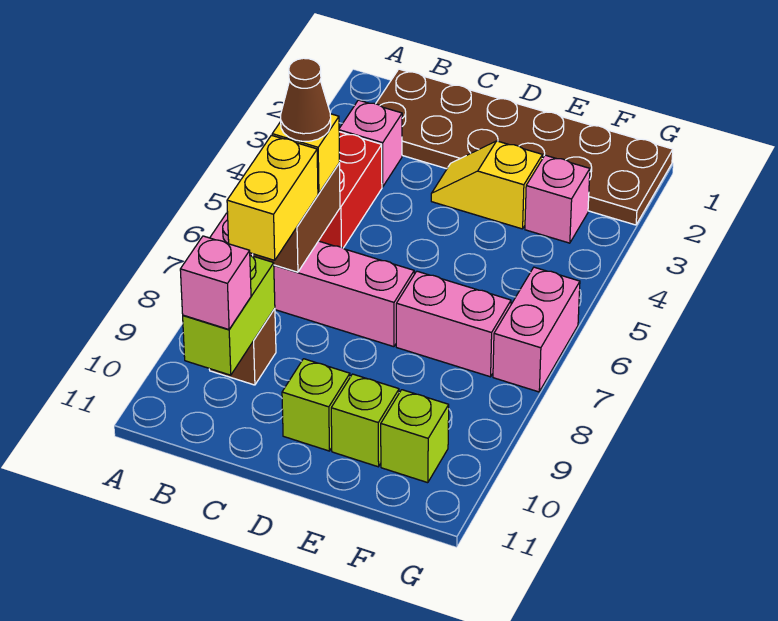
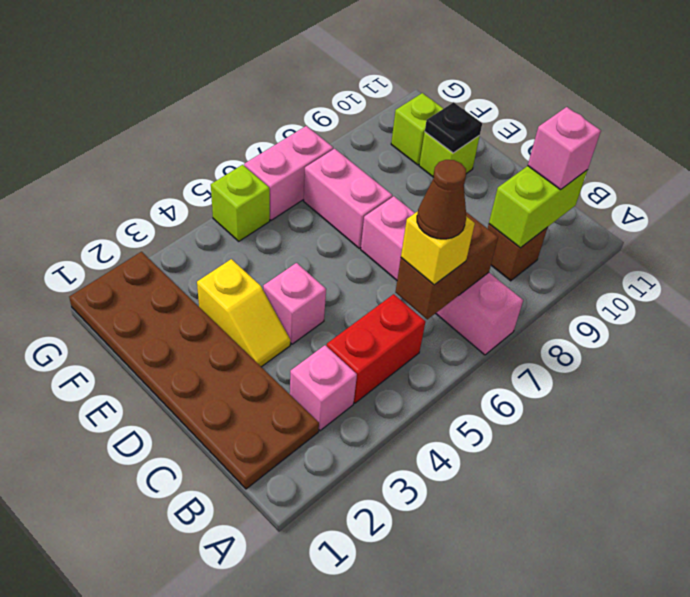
yellow 1x2 brick [227,135,318,260] -> none
lime 1x1 brick [282,359,350,451] -> lime 1x1 brick moved to [211,165,270,241]
none -> black 1x1 plate [425,102,482,153]
pink 1x1 brick [525,155,590,243] -> pink 1x1 brick moved to [263,263,326,344]

